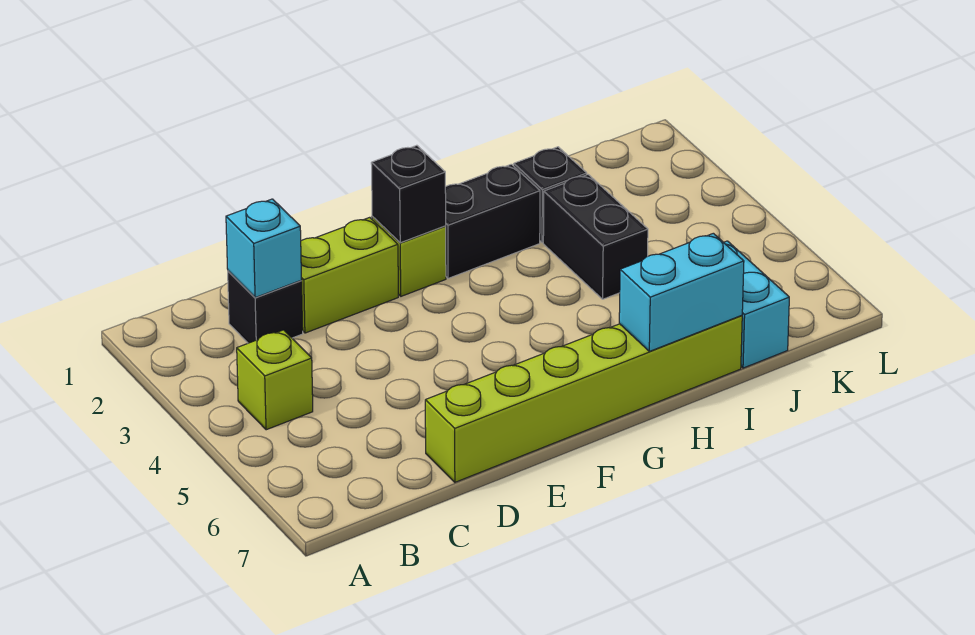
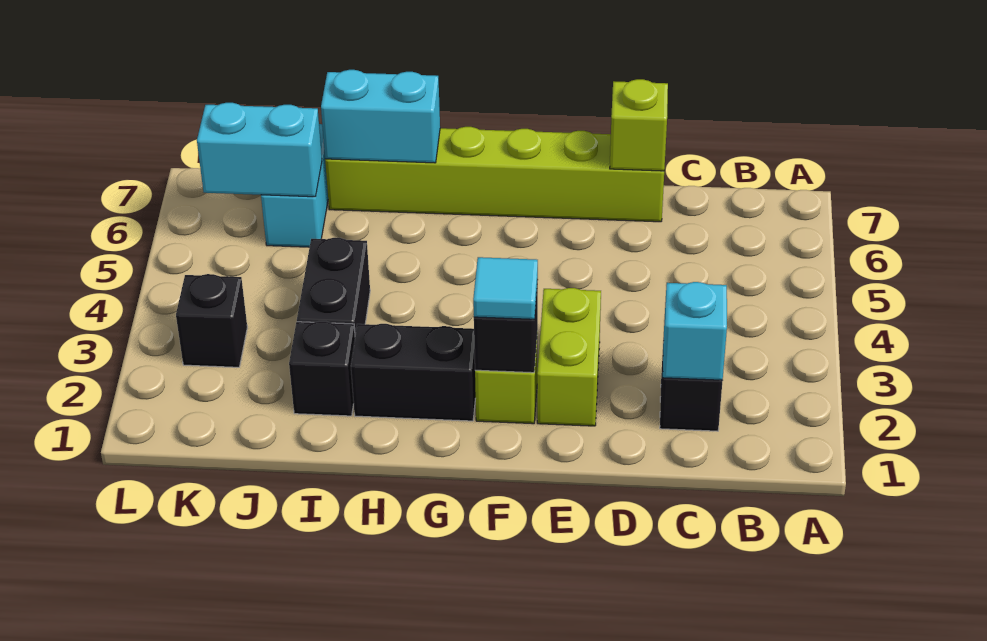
lime 1x1 brick [237,330,313,430] -> lime 1x1 brick moved to [610,79,668,171]
lime 1x2 brick [301,217,398,333] -> lime 1x2 brick turned to [537,288,601,426]
none -> cyan 1x1 tile [473,257,538,319]
none -> cyan 1x2 brick [197,103,322,197]
none -> black 1x1 brick [176,274,247,367]

